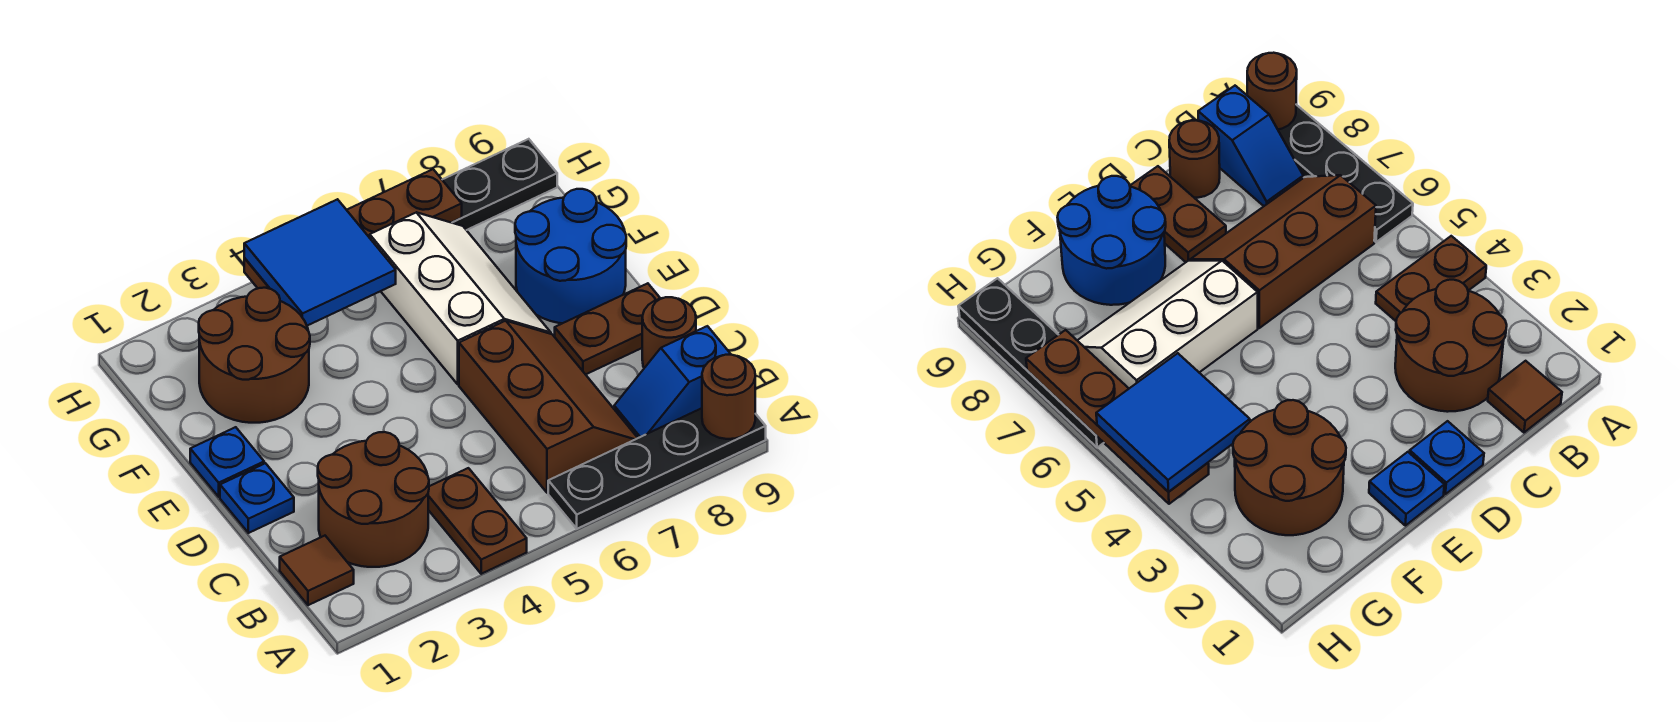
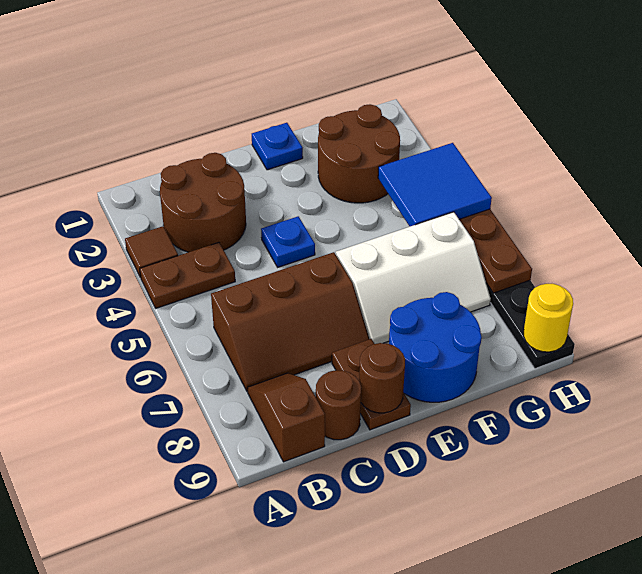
black 1x4 plate [548,408,766,529] -> none
brown 1x1 round brick [702,355,755,439] -> brown 1x1 round brick moved to [359,343,405,413]
brown 1x1 tile [280,536,354,605] -> brown 1x1 tile moved to [125,226,178,278]
blue 1x2 slope [614,326,731,438] -> brown 1x2 slope [247,373,325,462]
blue 1x1 plate [220,463,294,533] -> blue 1x1 plate moved to [261,216,315,267]
none -> yellow 1x1 round brick [524,284,573,352]

